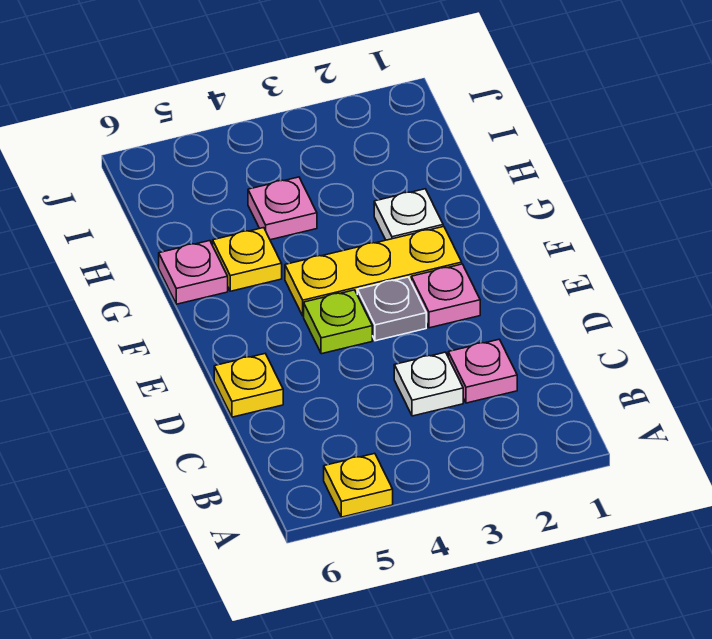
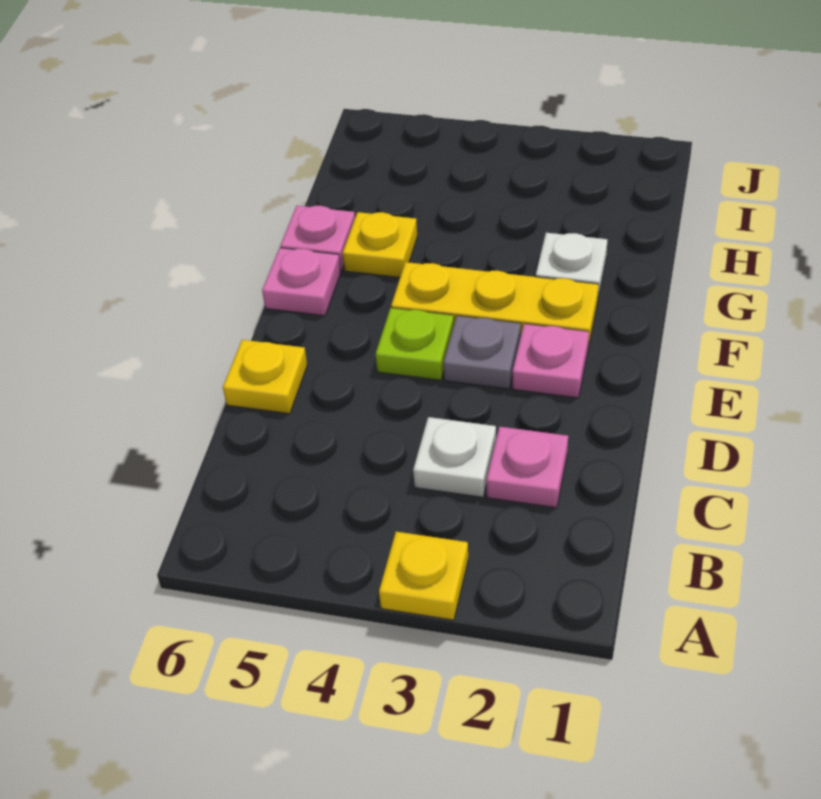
yellow 1x1 plate [324,453,393,517] -> yellow 1x1 plate moved to [379,532,468,620]
pink 1x1 plate [248,177,317,240] -> pink 1x1 plate moved to [262,248,341,316]

